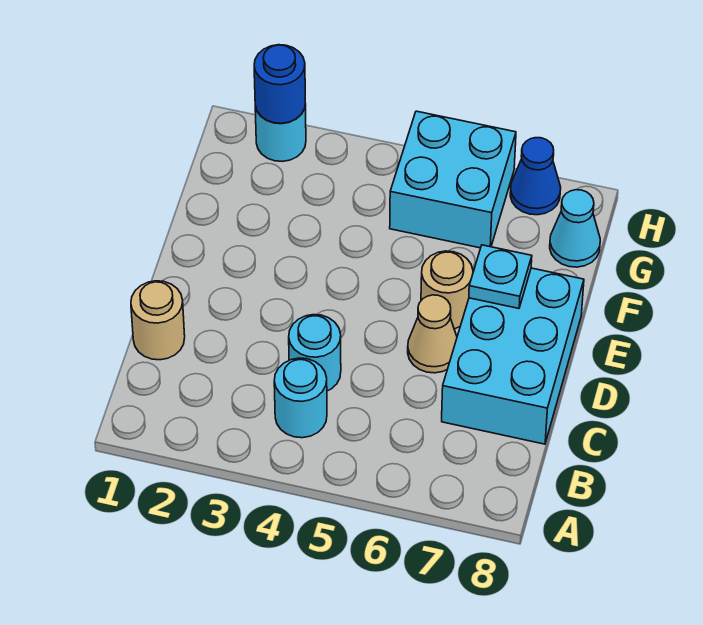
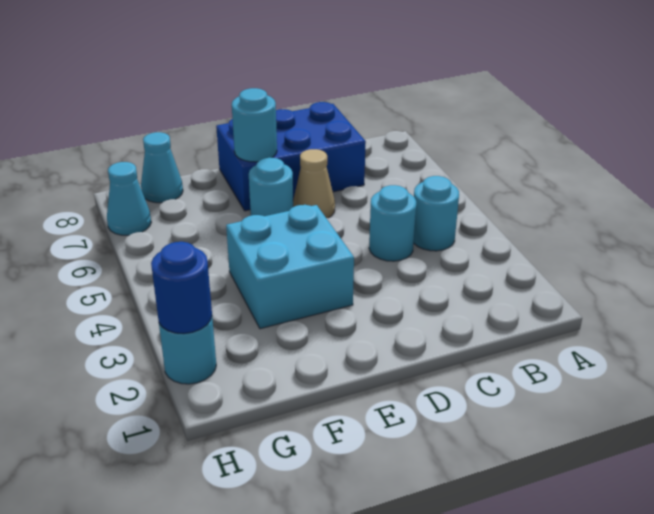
tan 1x1 round brick [131,281,185,360] -> none
cyan 2x3 brick [442,268,584,444] -> blue 2x3 brick [216,102,366,211]
tan 1x1 round brick [421,251,473,329] -> cyan 1x1 round brick [249,158,293,216]
cyan 1x1 plate [469,245,532,308] -> cyan 1x1 round brick [232,88,277,162]
cyan 2x2 brick [390,111,516,248] -> cyan 2x2 brick moved to [226,205,354,329]
blue 1x1 cone [510,138,561,215] -> cyan 1x1 cone [107,162,151,235]

